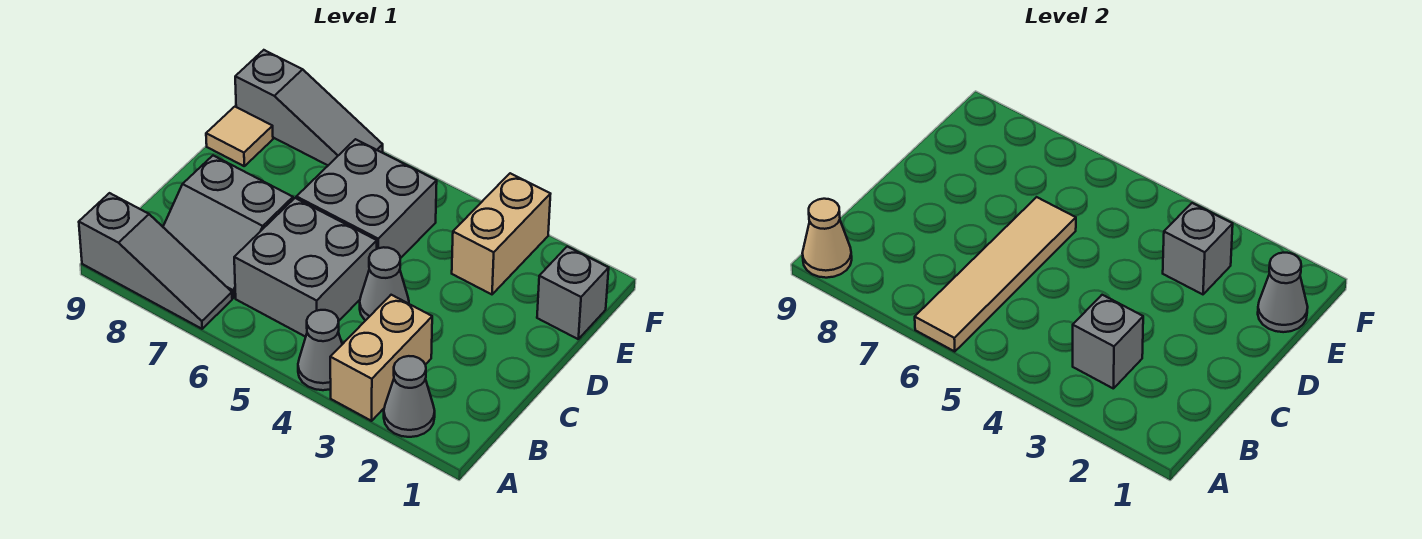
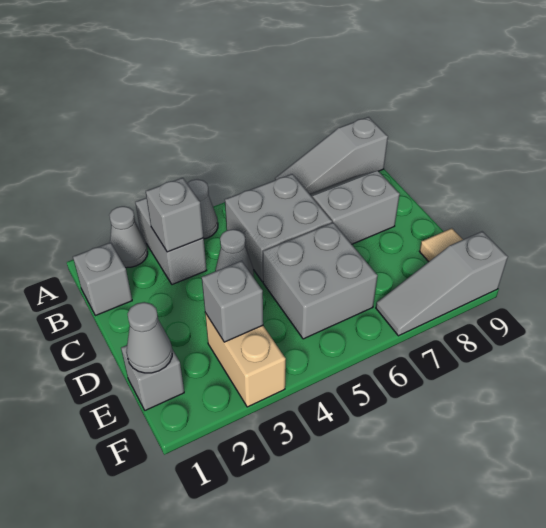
tan 1x2 brick [330,295,432,421] -> grey 1x2 brick [135,198,207,285]
tan 1x4 tile [915,197,1076,352] -> none
tan 1x1 cone [802,199,852,278] -> none
none -> grey 1x1 brick [73,242,132,316]

